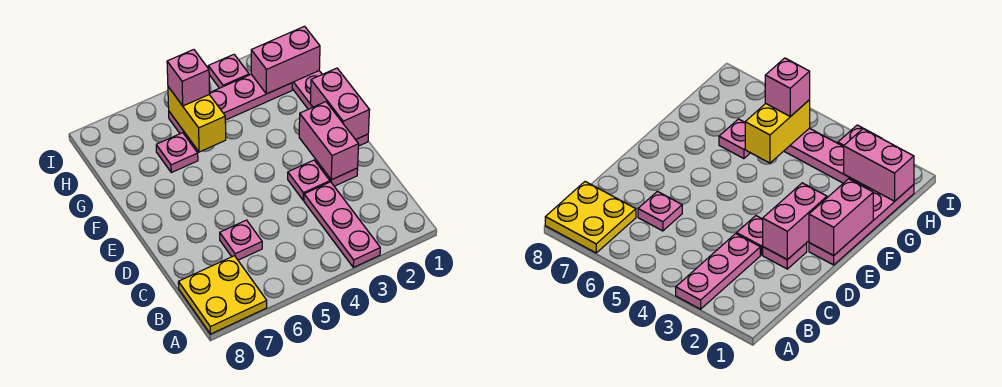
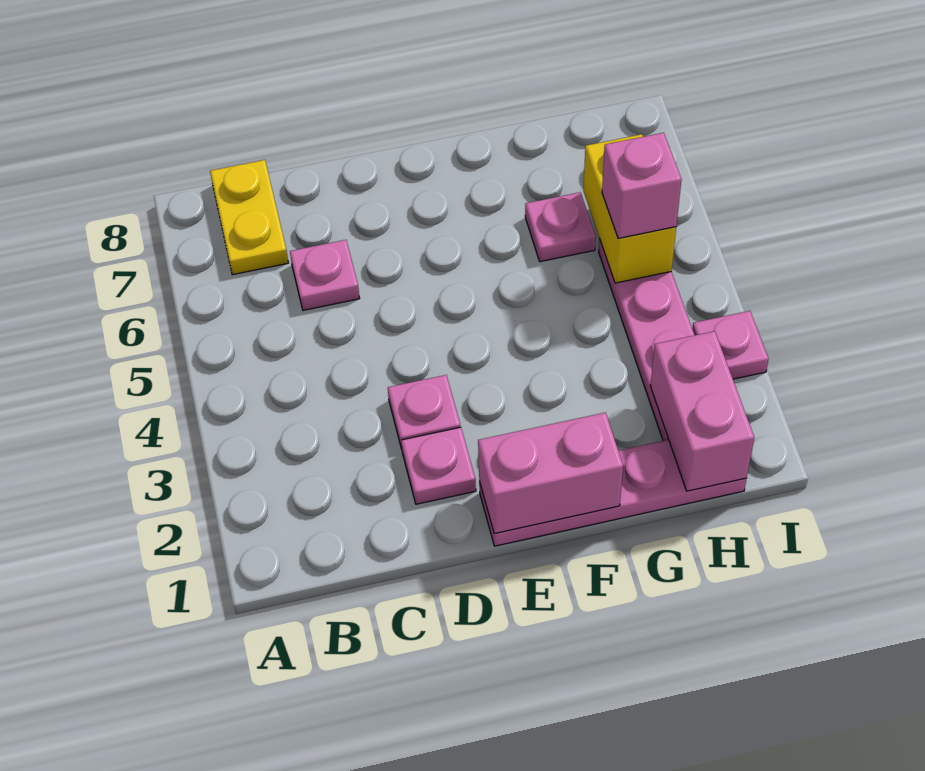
pink 1x3 plate [304,182,380,267] -> none
yellow 2x2 plate [178,256,267,334] -> yellow 1x2 plate [210,160,288,275]
pink 1x2 brick [299,102,359,180] -> none
yellow 1x2 brick [168,87,226,152] -> yellow 1x2 brick turned to [583,134,676,283]

